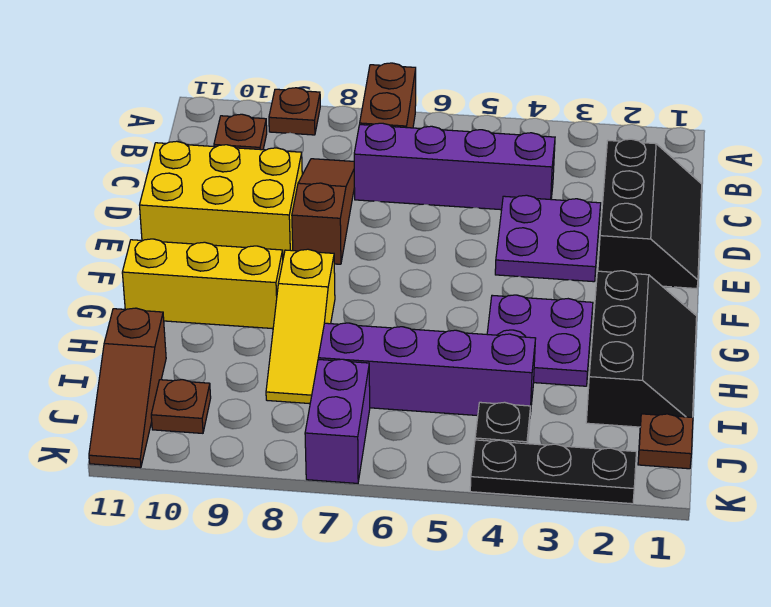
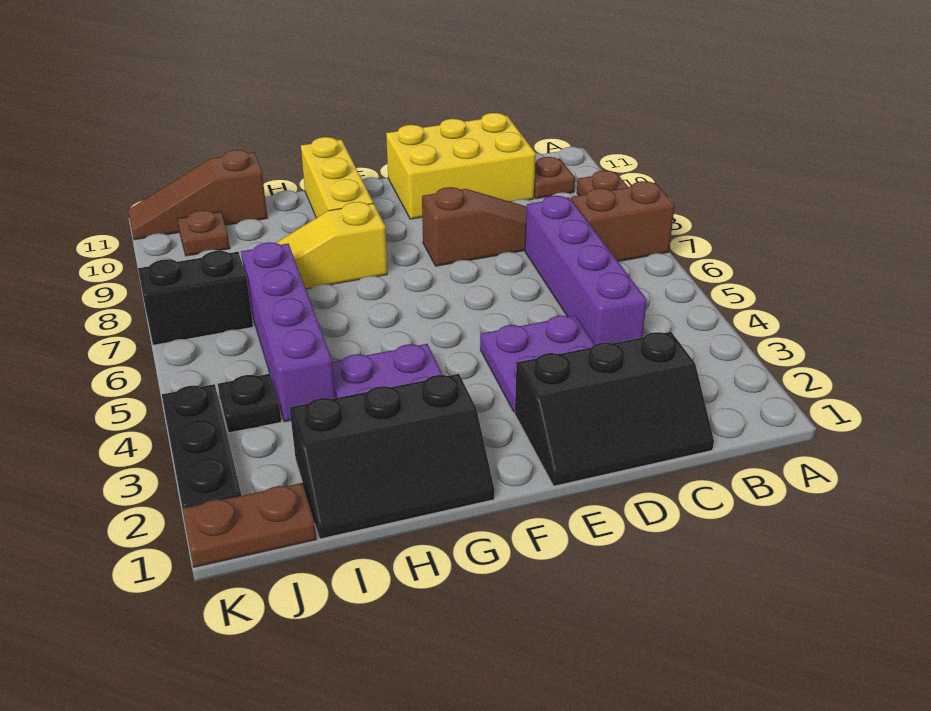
yellow 2x3 brick [140,141,302,258] -> yellow 2x3 brick turned to [386,113,536,219]
brown 1x1 plate [638,414,693,469] -> brown 1x2 plate [182,483,316,567]
purple 1x2 brick [305,359,370,483] -> black 1x2 brick [138,251,253,345]

